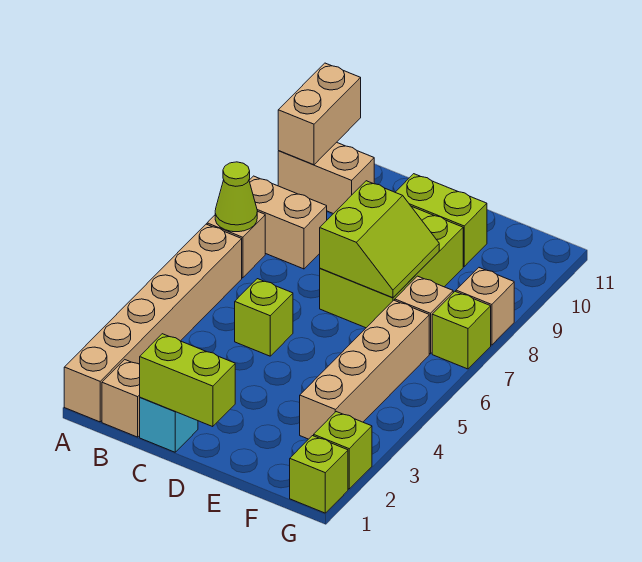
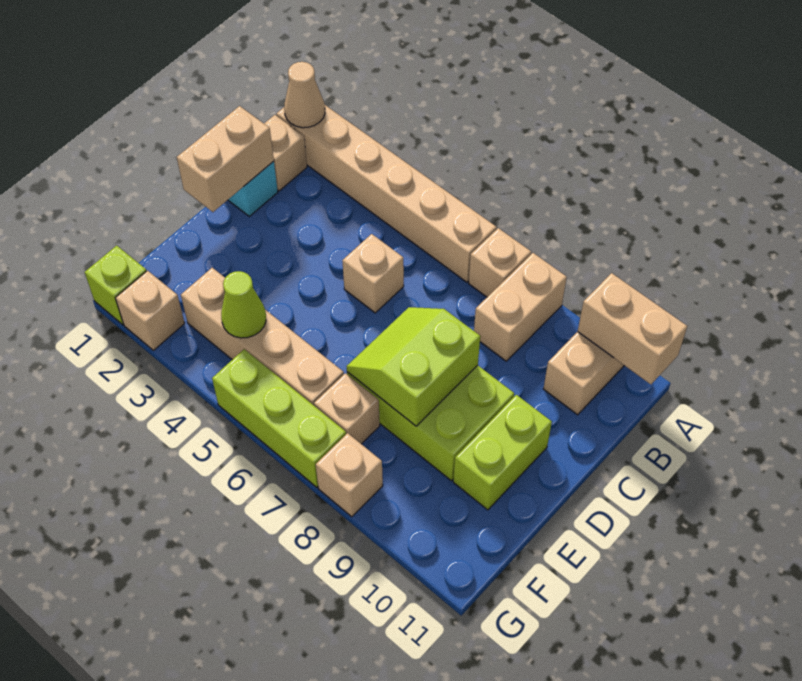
none -> tan 1x1 cone [284,62,325,128]
lime 1x1 cone [215,162,257,232] -> lime 1x1 cone moved to [221,271,266,338]
lime 1x2 brick [140,334,235,427] -> tan 1x2 brick [177,106,274,212]
lime 1x1 brick [235,279,293,356] -> tan 1x1 brick [342,234,404,313]
lime 2x2 slope [320,181,439,298] -> lime 2x2 slope turned to [346,307,480,426]
lime 1x1 brick [314,412,372,489] -> tan 1x1 brick [116,271,185,350]
lime 1x1 brick [432,292,491,369] -> lime 1x3 brick [212,349,346,487]

